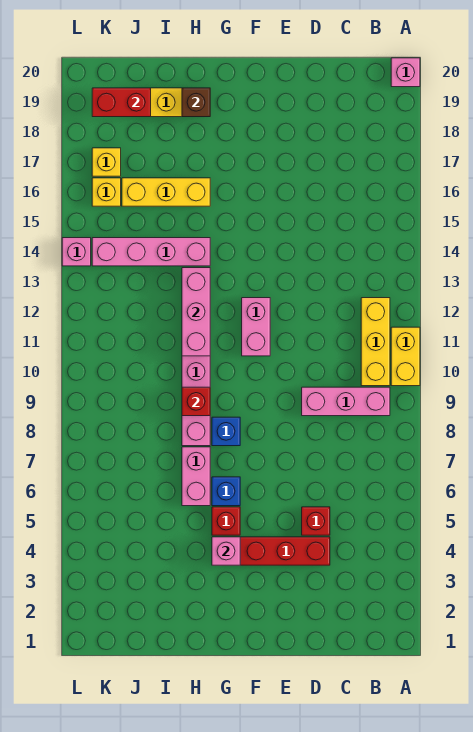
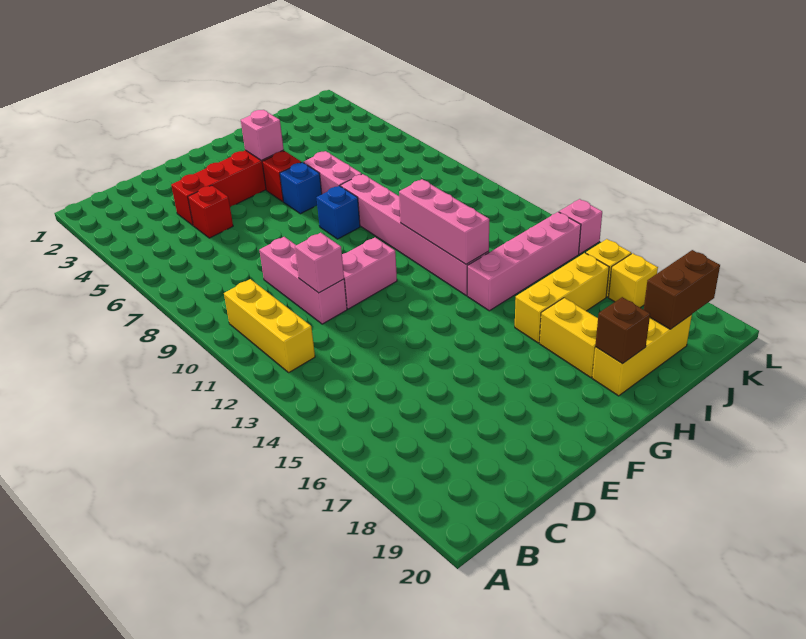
yellow 1x2 brick [391,327,420,386] -> yellow 1x2 brick moved to [539,298,598,378]
pink 1x1 brick [391,58,420,87] -> pink 1x1 brick moved to [295,233,344,293]
pink 1x3 brick [302,387,390,416] -> pink 1x3 brick turned to [259,237,347,324]
pink 1x2 brick [242,298,270,356] -> pink 1x2 brick turned to [342,237,397,309]
red 1x1 brick [182,387,210,416] -> none
red 1x2 brick [92,88,151,117] -> brown 1x2 brick [644,250,720,329]

